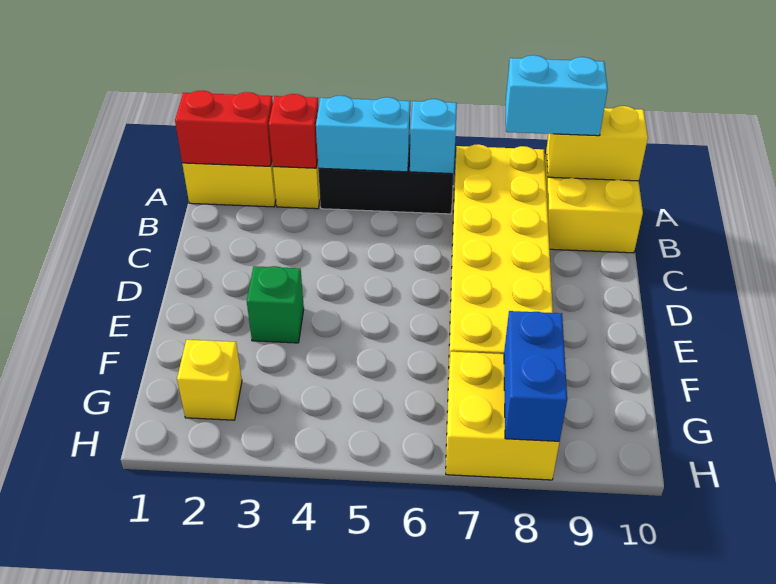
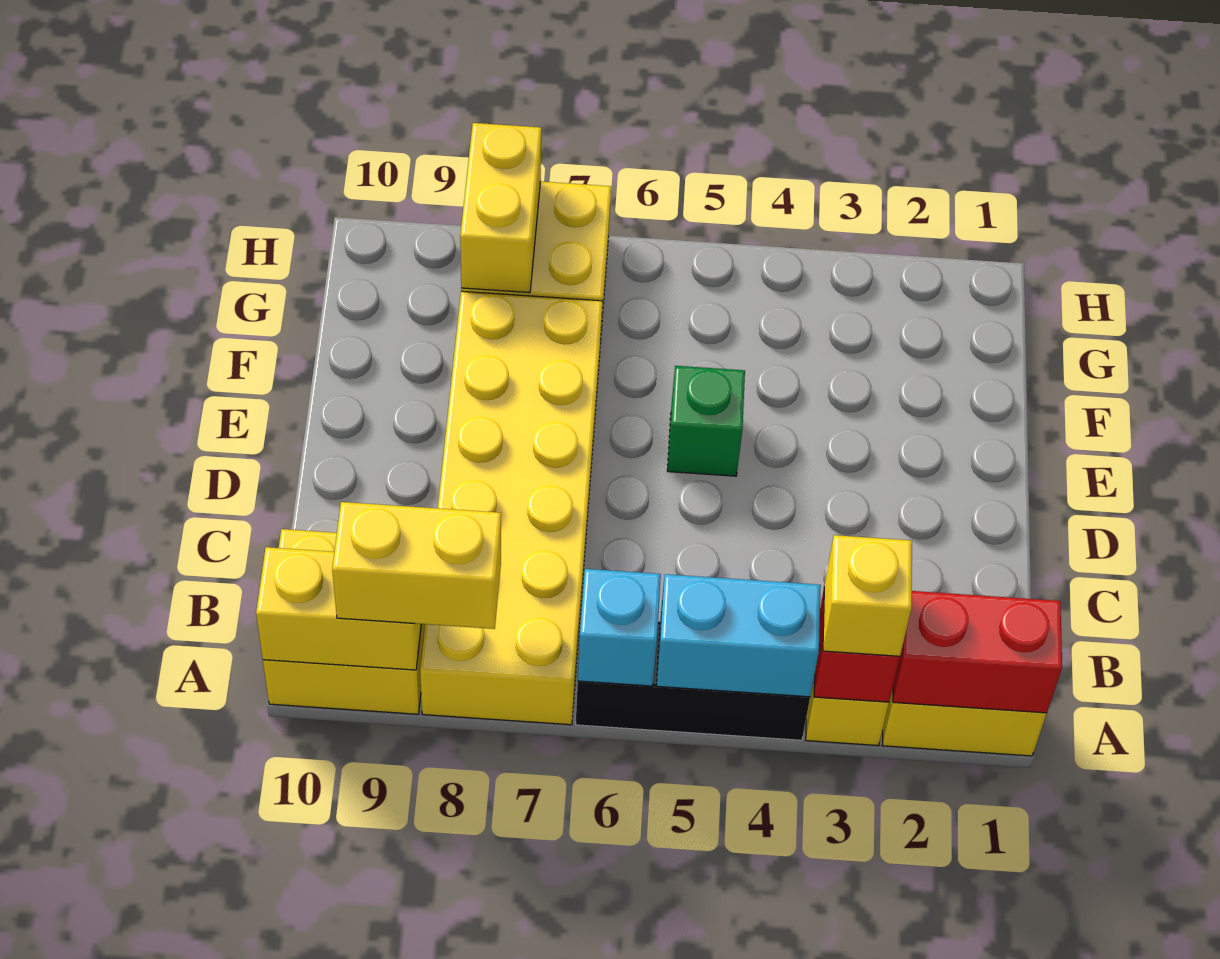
cyan 1x2 brick [505,55,608,136] -> yellow 1x2 brick [332,502,501,629]
green 1x1 brick [247,266,304,343] -> green 1x1 brick moved to [667,366,745,476]
yellow 1x1 brick [177,340,242,420] -> yellow 1x1 brick moved to [823,535,912,656]
blue 1x2 brick [504,311,567,441] -> yellow 1x2 brick [460,123,542,293]

